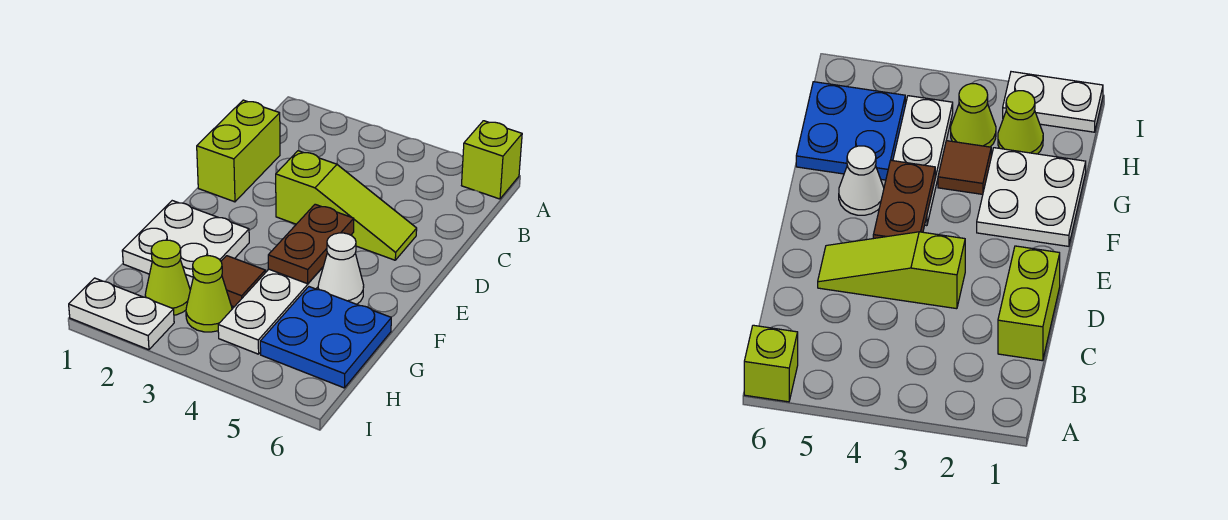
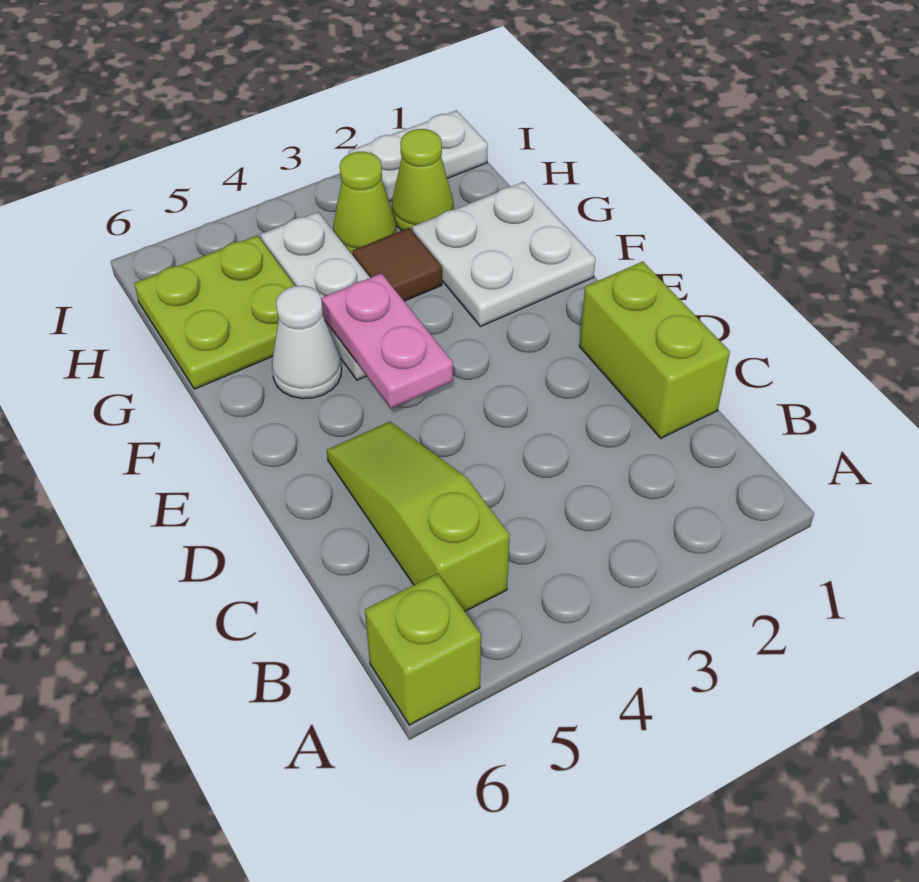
lime 1x3 slope [276,151,417,260] -> lime 1x3 slope turned to [327,422,510,611]
brown 1x2 plate [268,204,354,284] -> pink 1x2 plate [321,273,453,409]
blue 2x2 plate [260,287,391,388] -> lime 2x2 plate [134,235,295,389]

